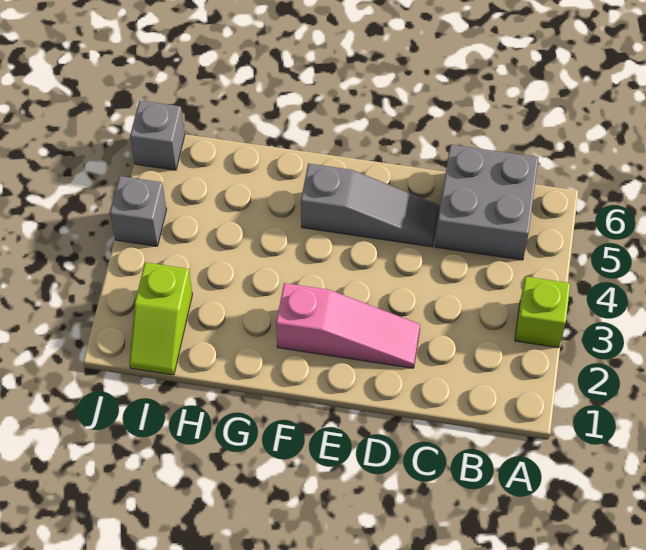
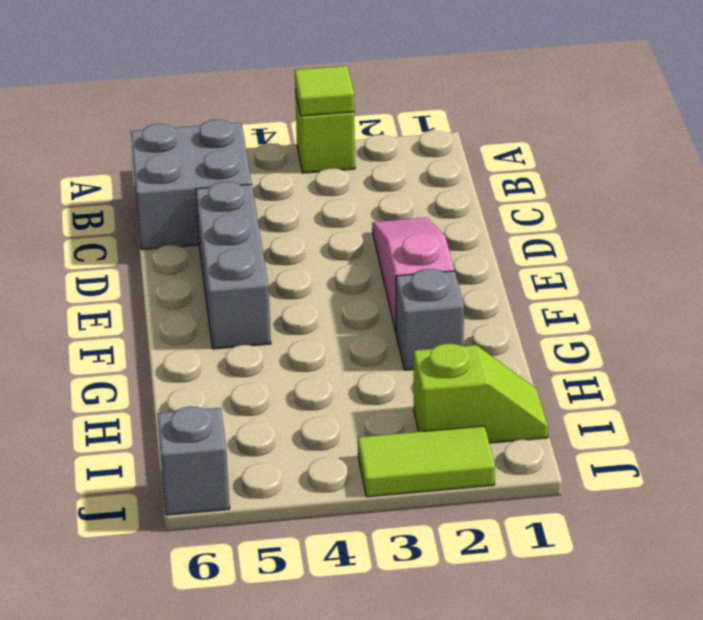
none -> lime 1x1 tile [295,66,354,116]
grey 1x3 slope [301,164,439,247] -> grey 1x3 brick [196,182,271,349]
none -> lime 1x2 tile [358,426,495,497]
grey 1x1 brick [110,176,167,246] -> grey 1x1 brick moved to [396,269,464,370]

